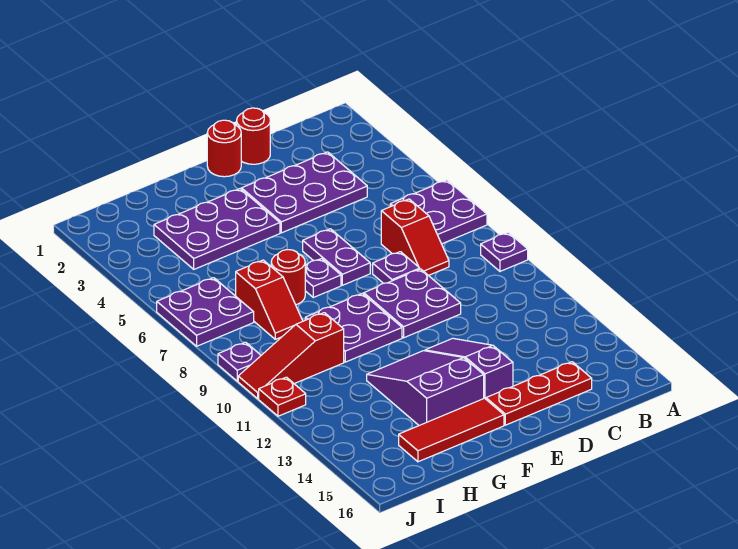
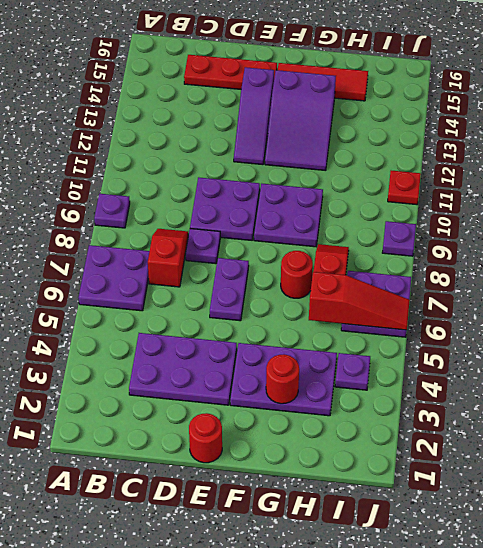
red 1x1 round brick [237,108,270,164] -> red 1x1 round brick moved to [266,354,299,404]
purple 1x1 plate [305,259,341,297] -> purple 1x1 plate moved to [335,353,370,390]
red 1x3 slope [238,313,344,399] -> red 1x3 slope moved to [309,272,410,330]

